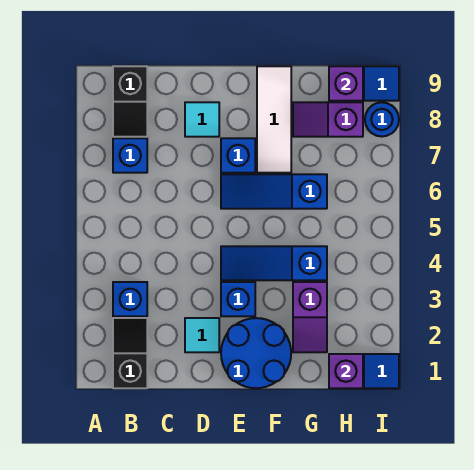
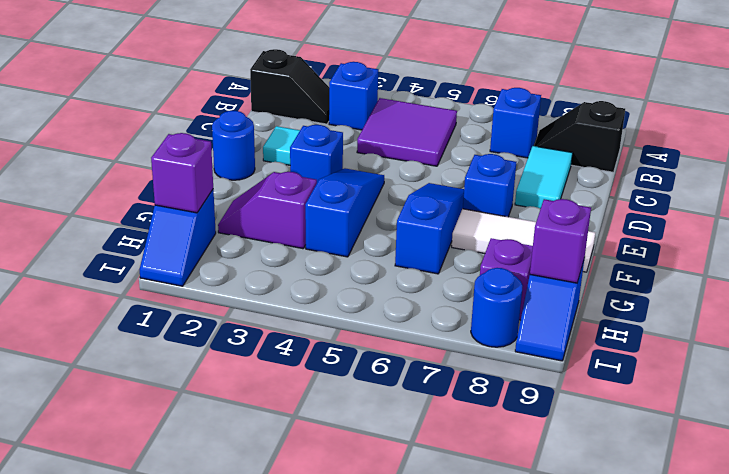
none -> purple 2x2 tile [357,98,457,166]
cyan 1x1 tile [185,102,219,137] -> cyan 1x2 tile [515,146,572,209]
blue 2x2 round brick [221,318,291,388] -> blue 1x1 round brick [212,111,255,180]

